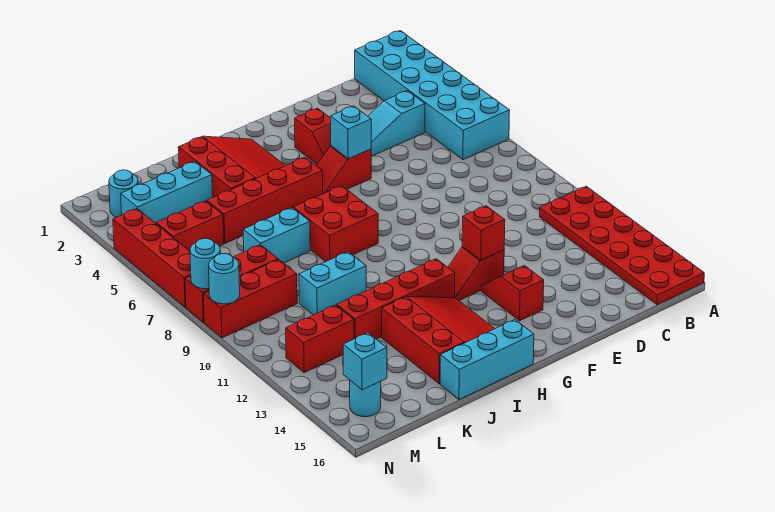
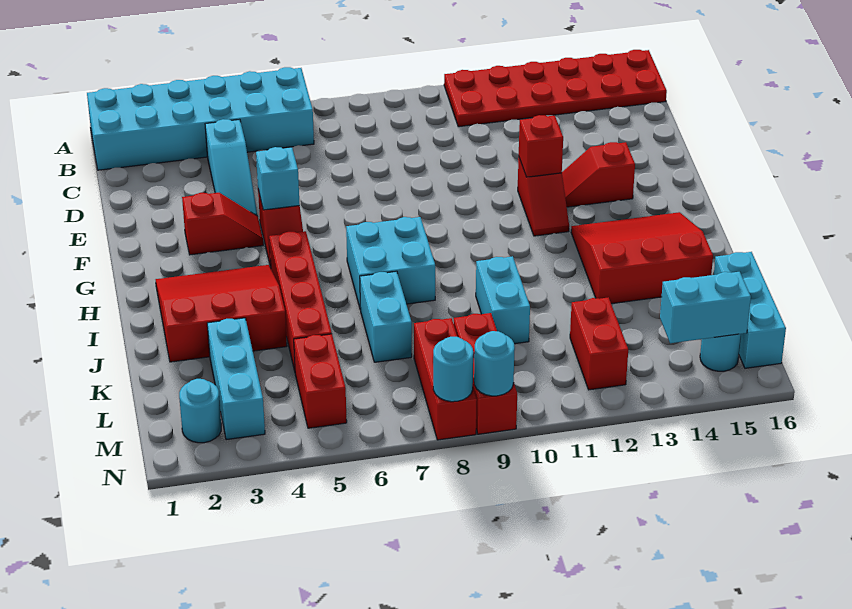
red 2x2 brick [293,186,378,262] -> cyan 2x2 brick [346,217,435,310]
red 1x4 brick [337,259,455,339] -> none
cyan 1x3 brick [440,320,534,400] -> cyan 1x3 brick moved to [714,252,786,368]
cyan 1x1 brick [343,333,387,390] -> cyan 1x2 brick [660,272,751,343]
red 1x4 brick [113,209,191,307] -> none

